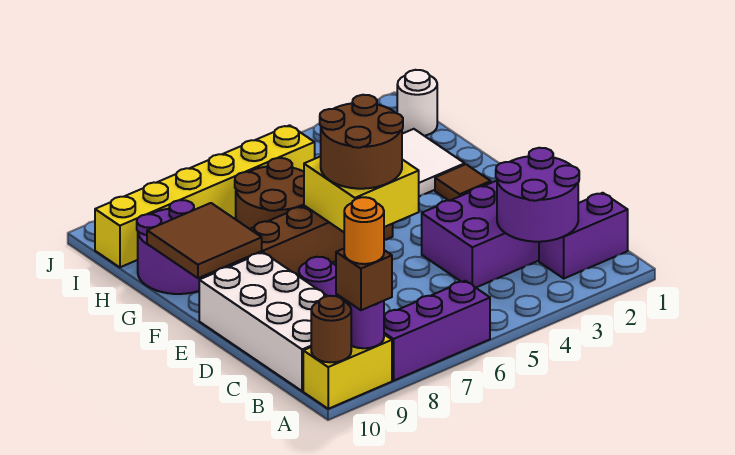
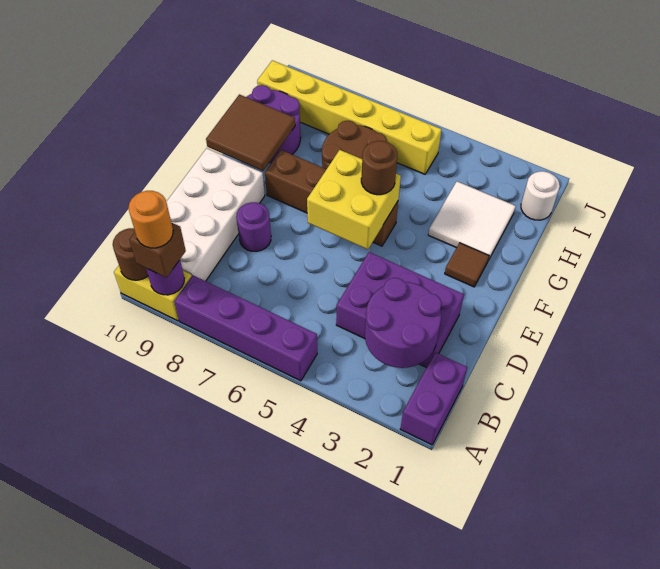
purple 1x3 brick [384,281,490,381] -> purple 1x4 brick [174,275,317,381]
purple 1x2 brick [539,193,628,278] -> purple 1x2 brick turned to [400,352,467,445]
brown 2x2 round brick [320,95,403,189] -> brown 1x1 round brick [361,141,397,195]

